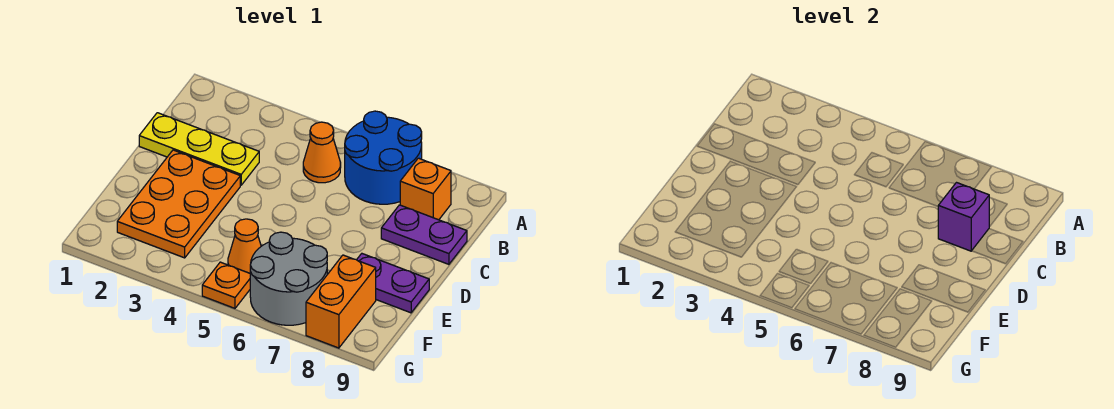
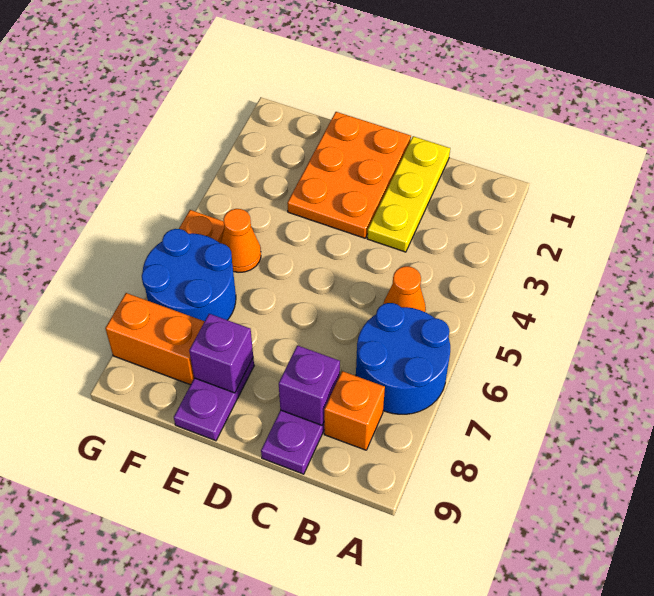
orange 2x3 plate [117,150,240,258] -> orange 2x3 plate turned to [287,112,411,238]
none -> purple 1x1 brick [189,314,253,393]
grey 2x2 round brick [250,232,327,325] -> blue 2x2 round brick [142,229,236,321]

